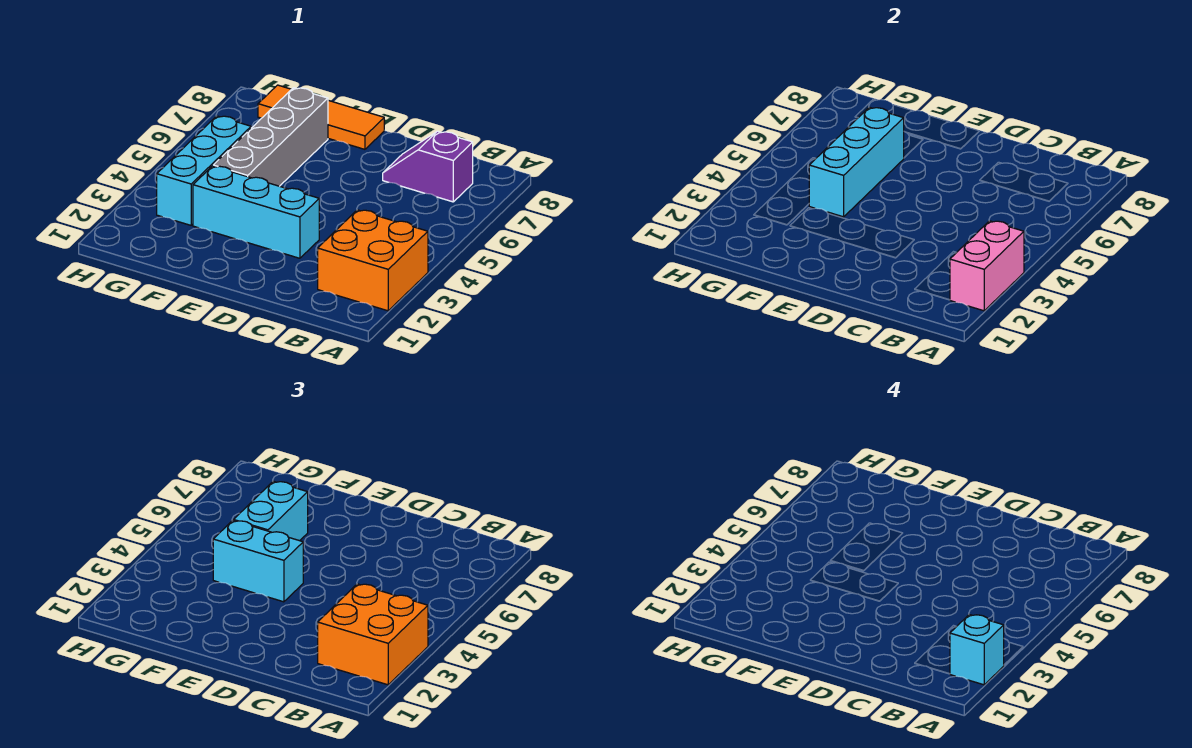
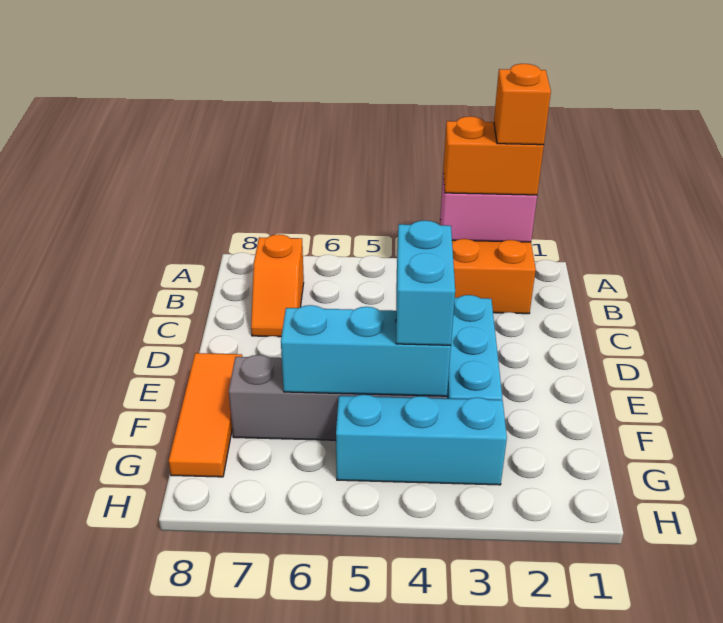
orange 2x2 brick [318,584,428,685] -> orange 1x2 brick [443,116,544,195]
cyan 1x1 brick [950,615,1004,685] -> orange 1x1 brick [494,64,551,145]
purple 1x2 slope [383,131,473,202] -> orange 1x2 slope [251,234,304,337]
cyan 1x2 brick [234,481,308,541] -> none

